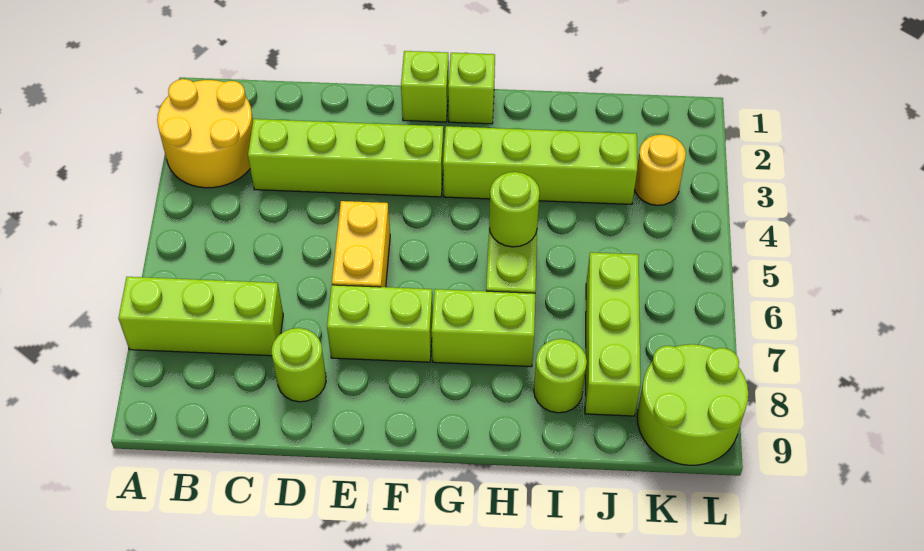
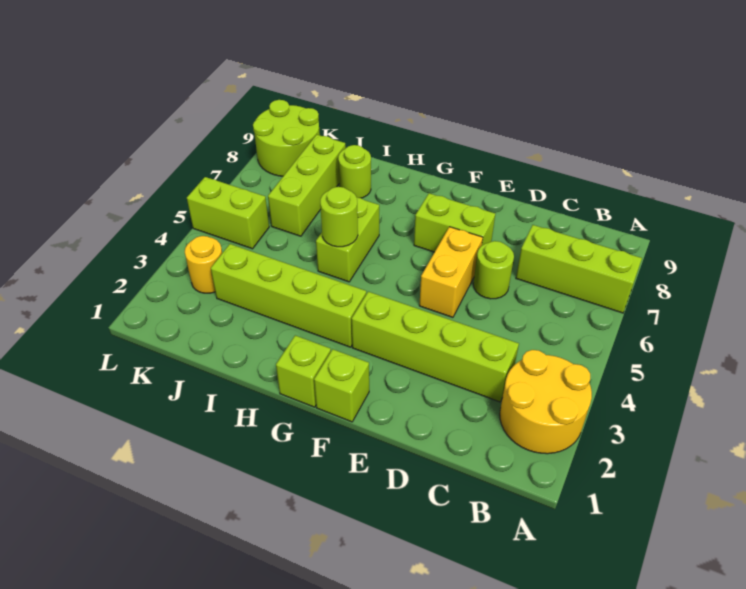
lime 1x1 round brick [272,328,326,402] -> lime 1x1 round brick moved to [473,241,514,299]
lime 1x2 brick [432,289,535,367] -> lime 1x2 brick moved to [187,177,269,249]

